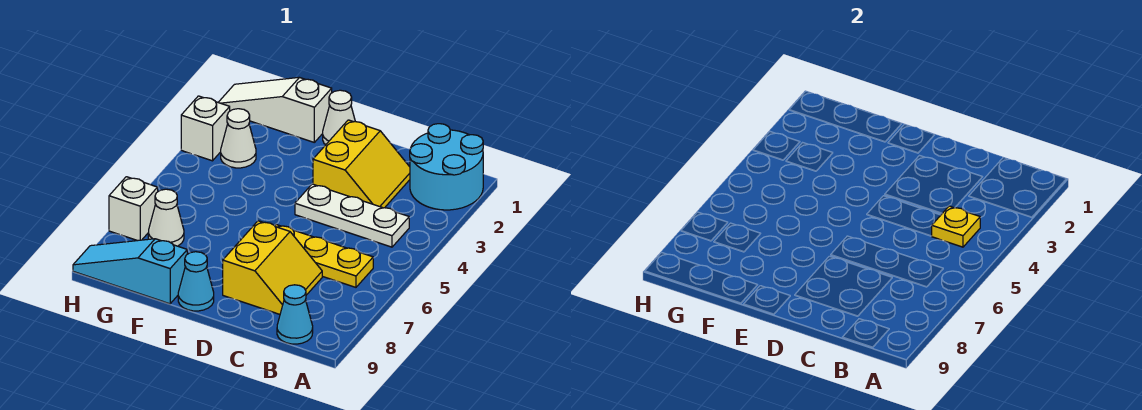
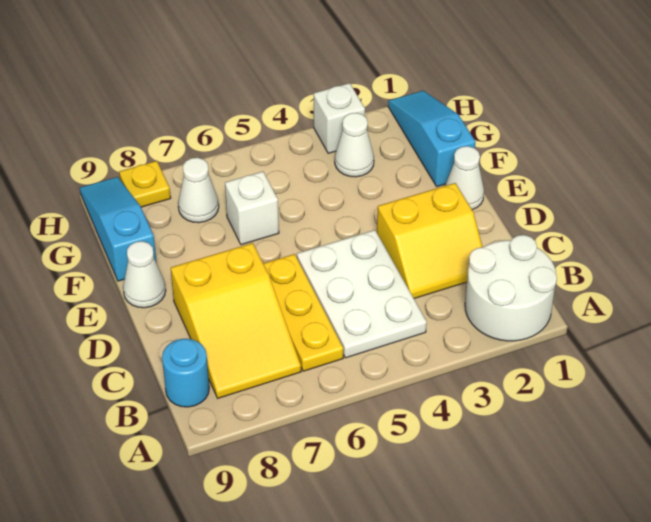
cyan 2x2 round brick [410,124,483,210] -> white 2x2 round brick [465,235,557,341]
white 1x3 plate [295,184,409,247] -> white 2x3 plate [297,230,427,358]
yellow 1x1 plate [932,206,980,247] -> yellow 1x1 plate moved to [119,161,171,207]
cyan 1x1 cone [277,285,313,344] -> cyan 1x1 round brick [162,339,209,407]
yellow 2x2 slope [223,221,322,314] -> yellow 2x3 slope [171,243,301,398]
cyan 1x1 cone [178,252,214,311] -> white 1x1 cone [123,241,166,308]
white 1x3 slope [218,77,332,142] -> cyan 1x3 slope [388,91,476,186]
white 1x1 brick [109,177,158,241] -> white 1x1 brick moved to [225,171,279,245]

